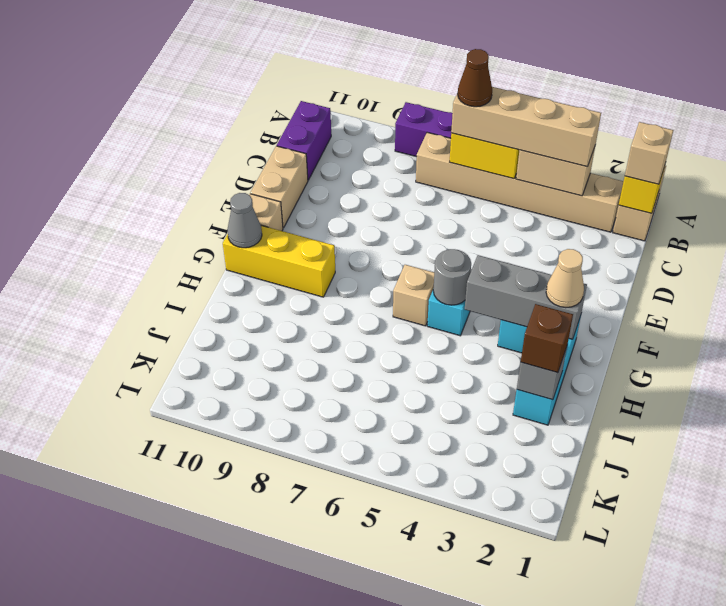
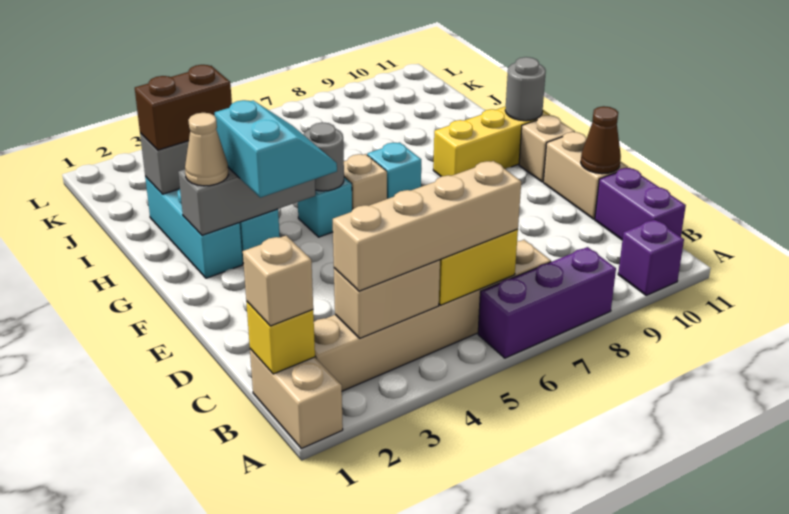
none -> purple 1x1 brick [618,219,684,295]
brown 1x1 cone [458,49,492,107] -> brown 1x1 cone moved to [581,106,621,174]
none -> cyan 2x2 slope [215,100,337,198]
none -> cyan 1x1 brick [367,142,421,199]
grey 1x1 cone [227,193,262,248] -> grey 1x1 round brick [505,57,546,121]
brown 1x1 brick [521,304,573,373] -> brown 1x2 brick [135,65,232,150]

